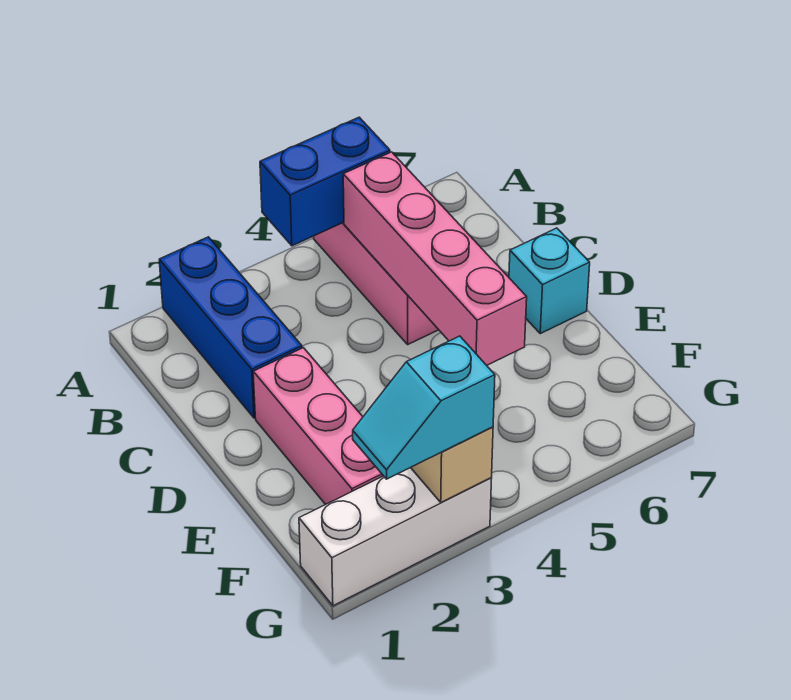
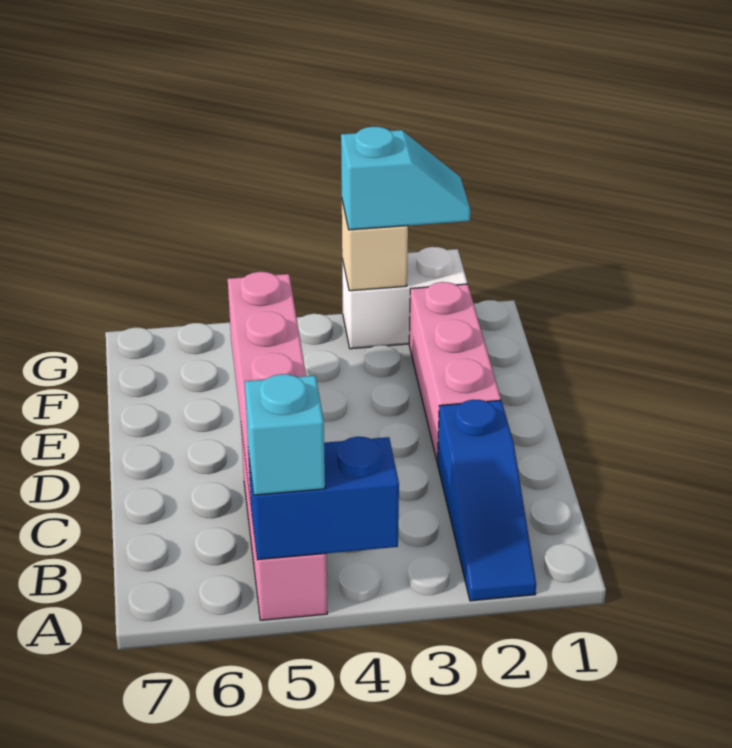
blue 1x3 brick [159,237,302,418] -> blue 1x3 slope [437,400,536,601]
cyan 1x1 brick [509,228,590,334] -> cyan 1x1 brick moved to [245,374,325,495]
white 1x3 brick [299,468,492,606] -> white 1x2 brick [342,247,467,349]

